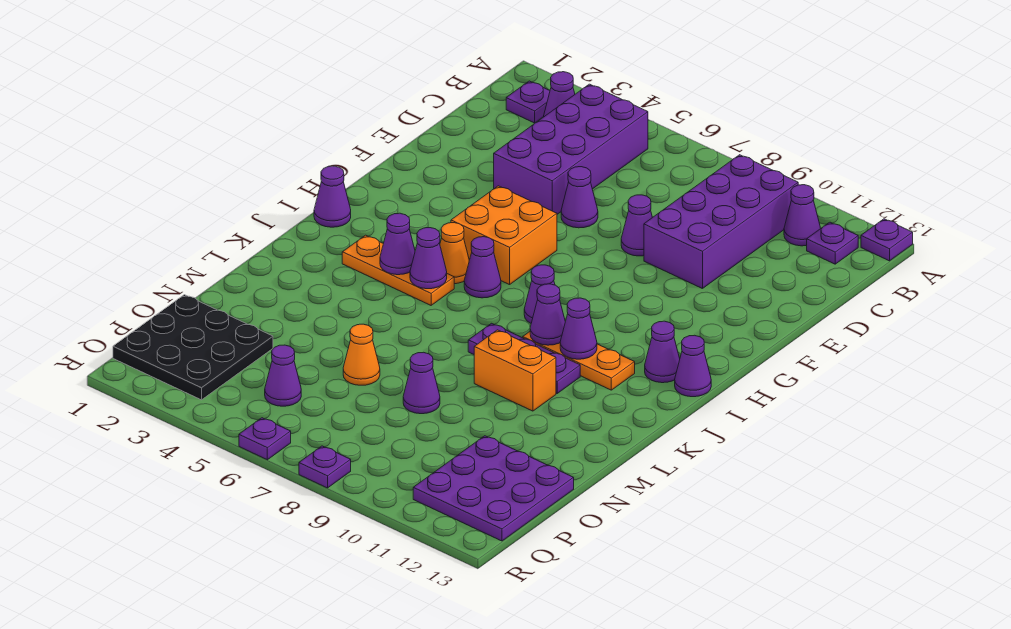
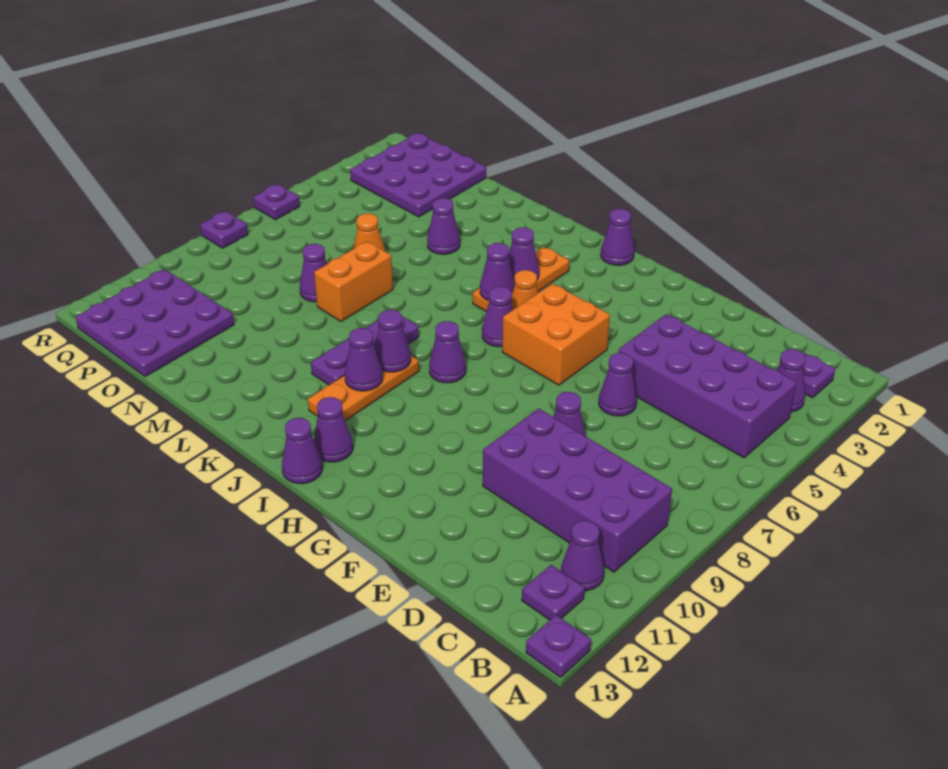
orange 1x2 brick [474,330,556,411] -> orange 1x2 brick moved to [314,241,393,322]
black 3x3 plate [113,295,273,400] -> purple 3x3 plate [350,133,486,217]
purple 1x1 cone [265,345,301,406] -> purple 1x1 cone moved to [427,198,460,254]

